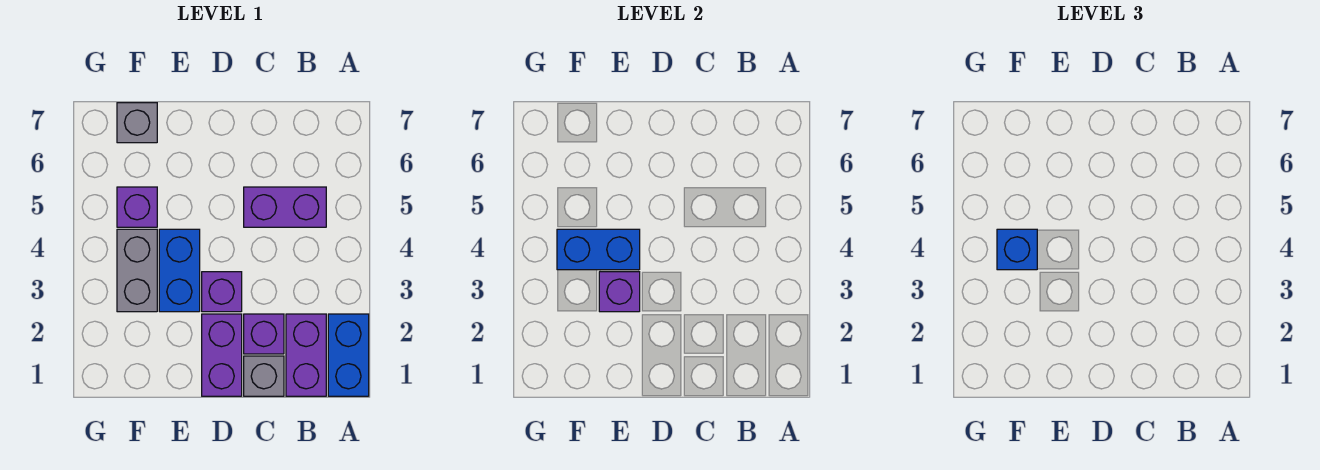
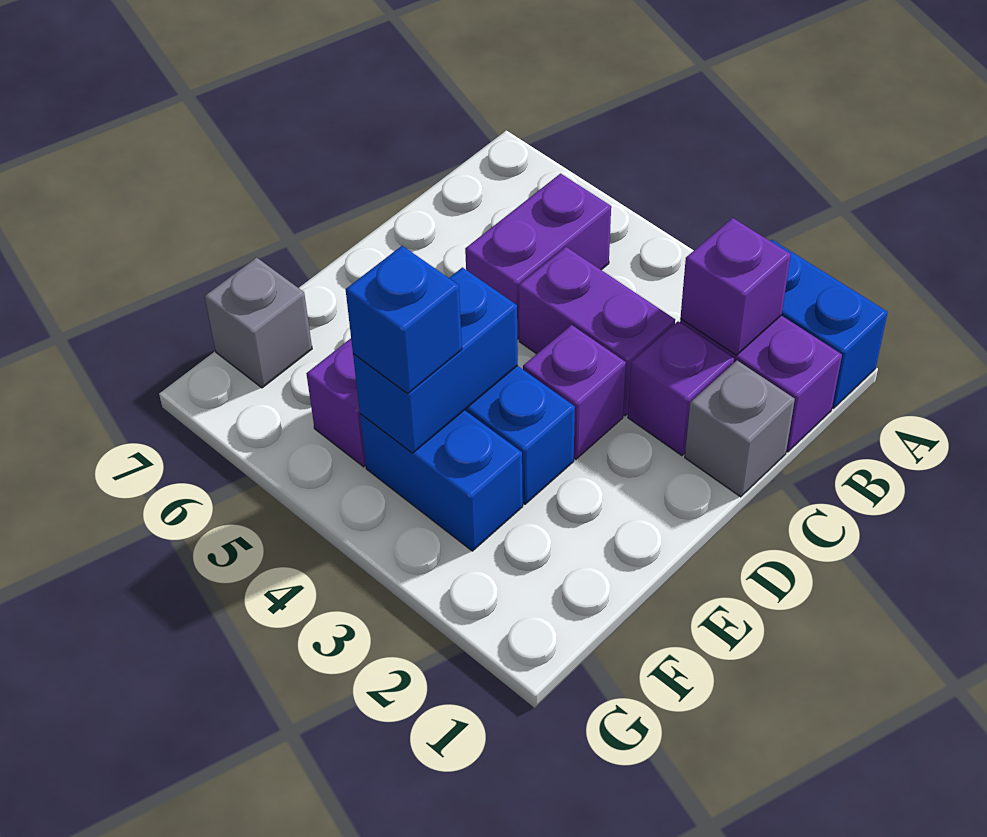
purple 1x2 brick [202,314,242,396] -> purple 1x2 brick moved to [519,247,675,416]
purple 1x1 brick [599,272,640,312] -> purple 1x1 brick moved to [680,218,791,355]
grey 1x2 brick [117,229,157,312] -> blue 1x2 brick [360,410,523,551]

